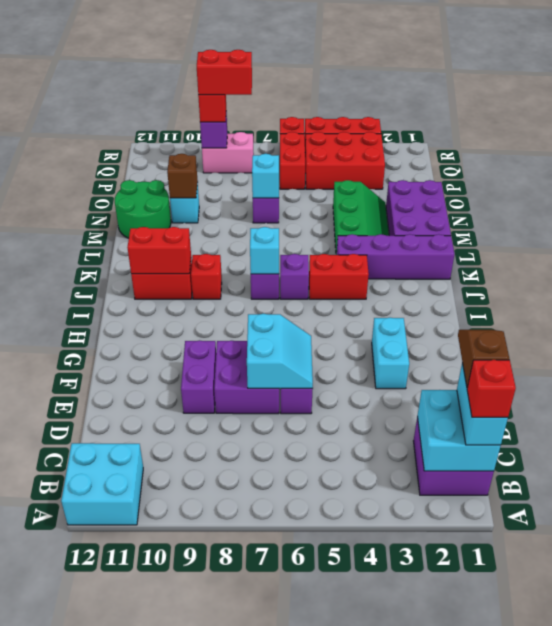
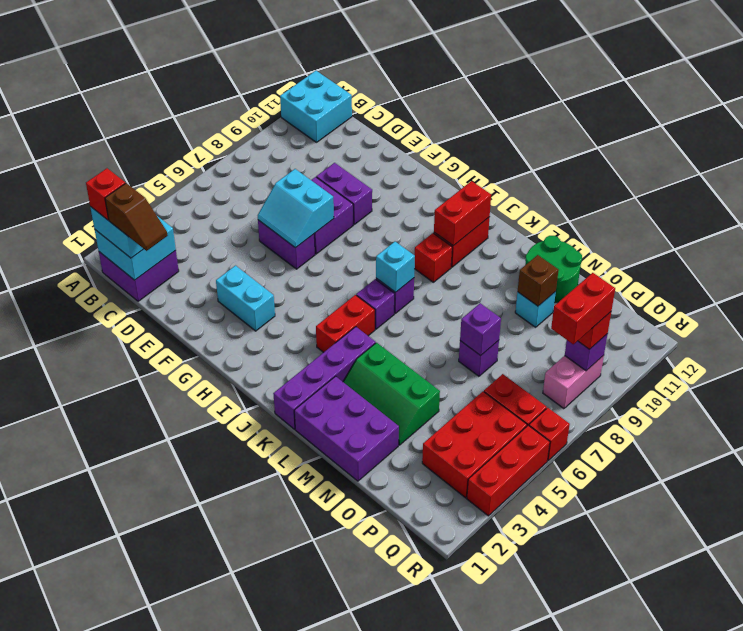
cyan 1x1 brick [252,154,279,198] -> purple 1x1 brick [460,303,501,356]

